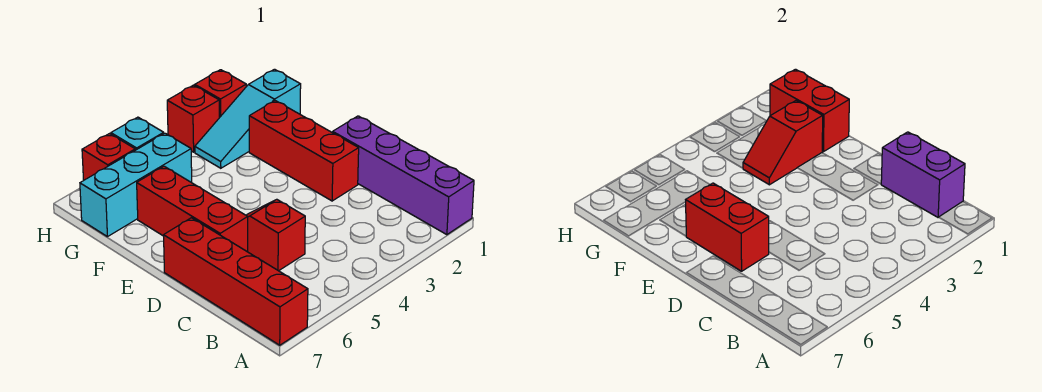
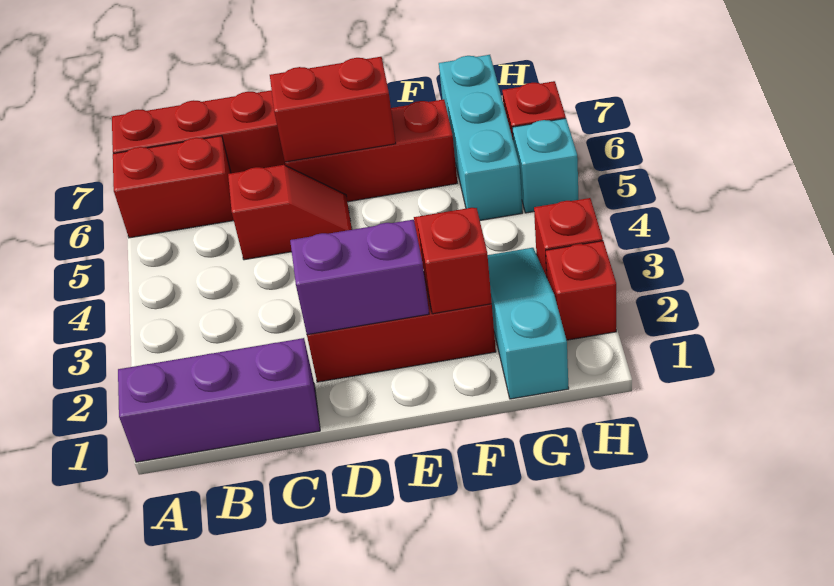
purple 1x4 brick [333,116,474,235] -> purple 1x3 brick [118,338,320,462]
purple 1x2 brick [881,132,965,217] -> purple 1x2 brick moved to [290,220,429,335]
red 1x2 brick [770,69,849,152] -> red 1x2 brick moved to [113,136,234,238]

